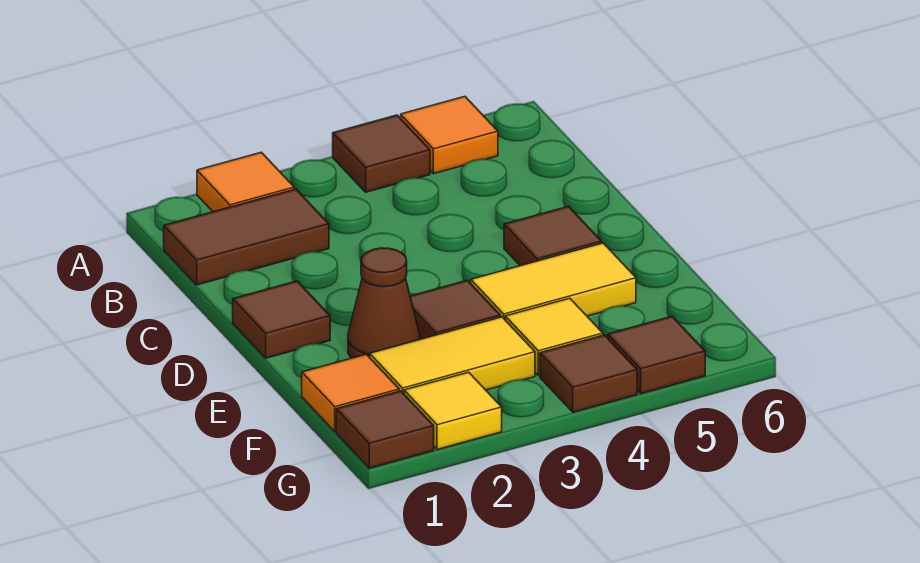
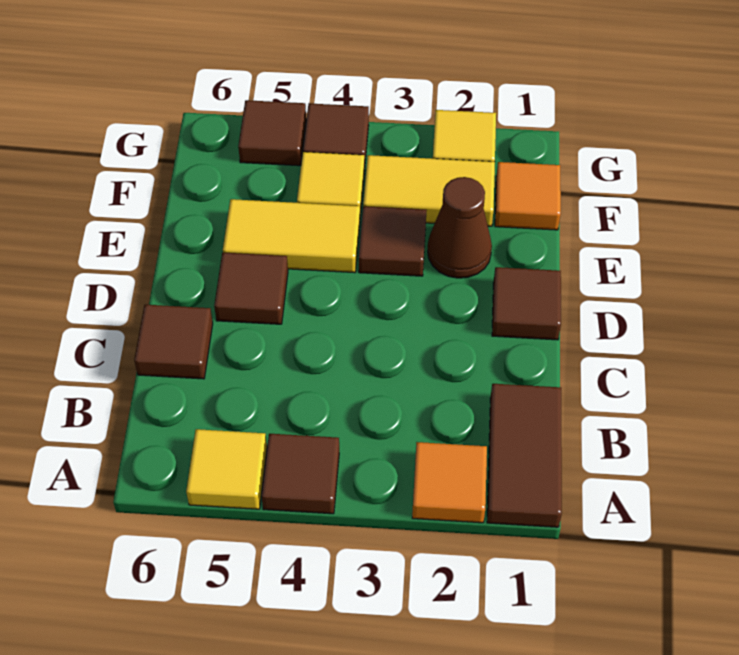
orange 1x1 tile [401,96,498,174] -> yellow 1x1 tile [186,429,267,509]
brown 1x2 tile [164,189,329,285] -> brown 1x2 tile turned to [487,384,562,527]
brown 1x1 tile [336,391,434,468] -> brown 1x1 tile moved to [134,305,213,379]

